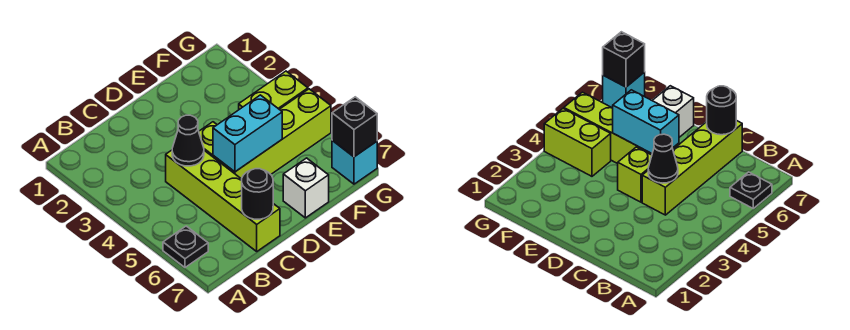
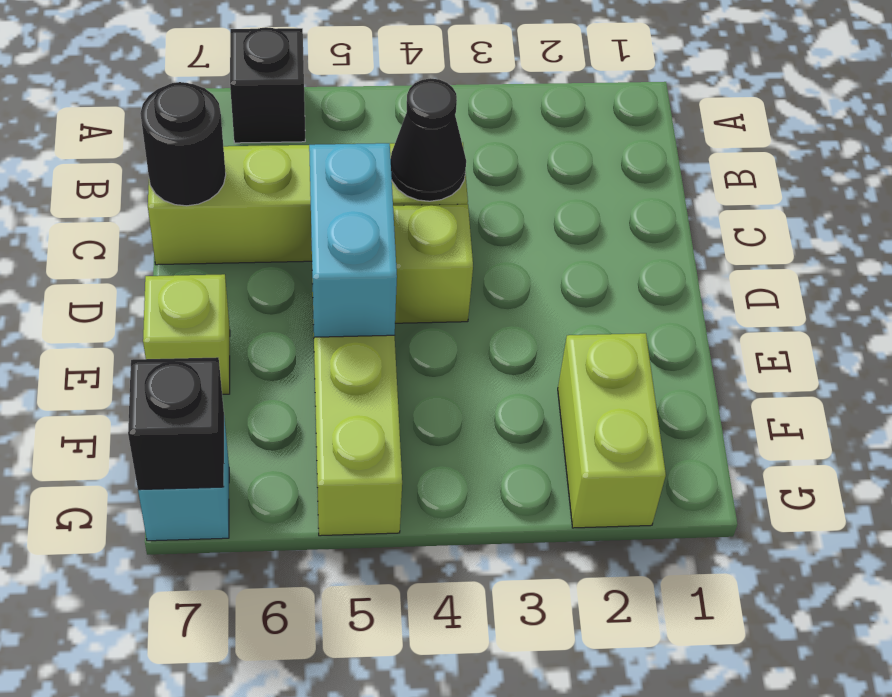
black 1x1 plate [163,226,208,267] -> black 1x1 brick [230,27,305,143]
white 1x1 brick [283,158,329,218] -> lime 1x1 brick [143,274,230,394]
lime 1x2 brick [239,71,308,109] -> lime 1x2 brick moved to [558,333,666,528]

